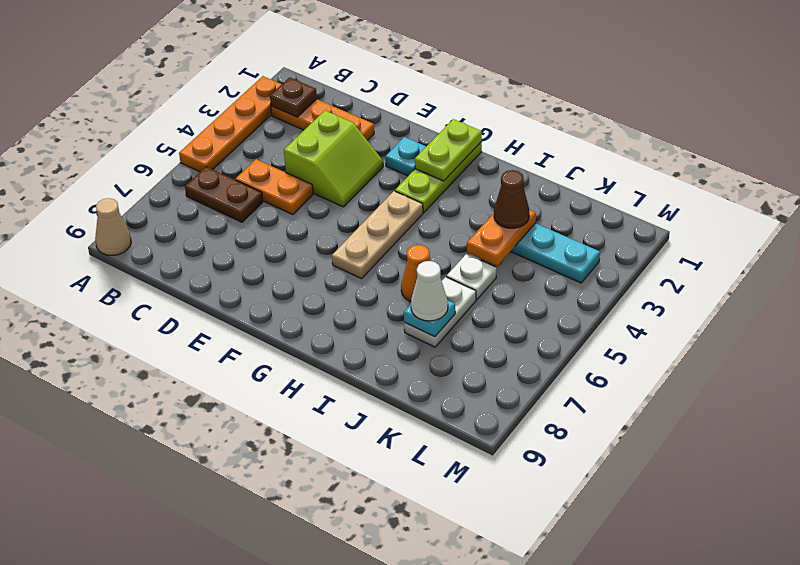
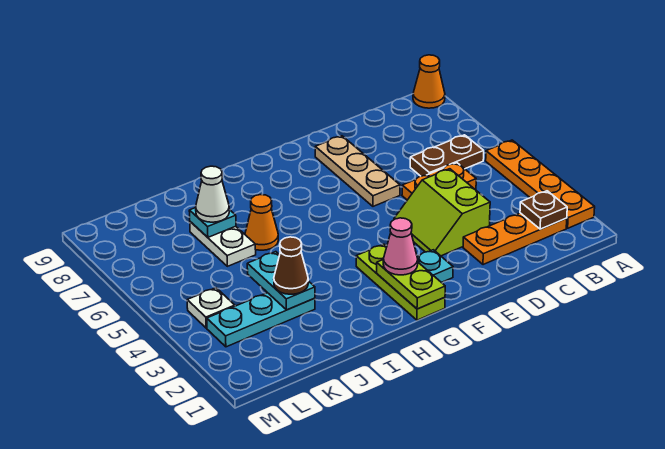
tan 1x1 cone [95,198,131,255] -> orange 1x1 cone [413,55,445,108]
none -> pink 1x1 cone [383,218,418,275]
tan 1x3 plate [332,191,423,279] -> tan 1x3 plate moved to [315,136,400,206]
orange 1x2 plate [467,210,536,266] -> cyan 1x2 plate [247,252,315,310]
white 1x1 plate [447,254,496,300] -> white 1x1 plate moved to [187,288,235,328]

